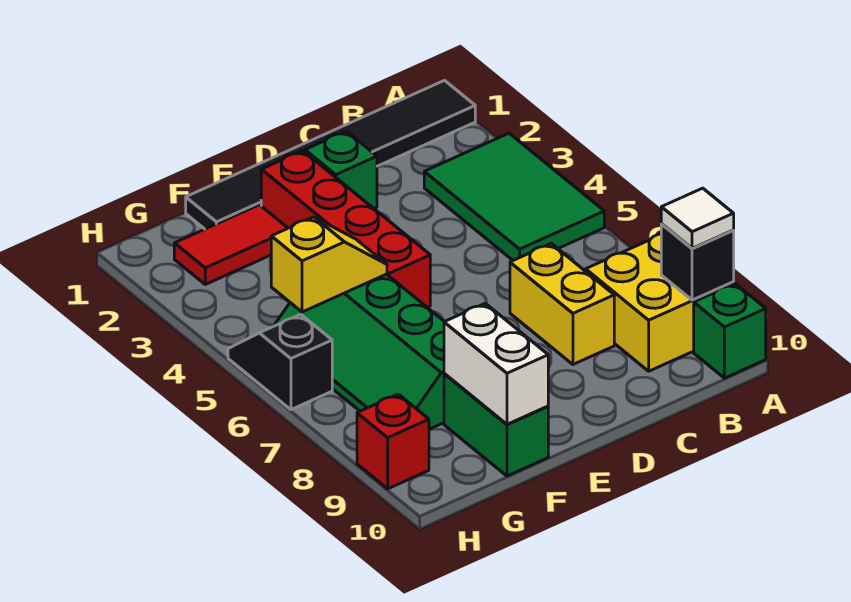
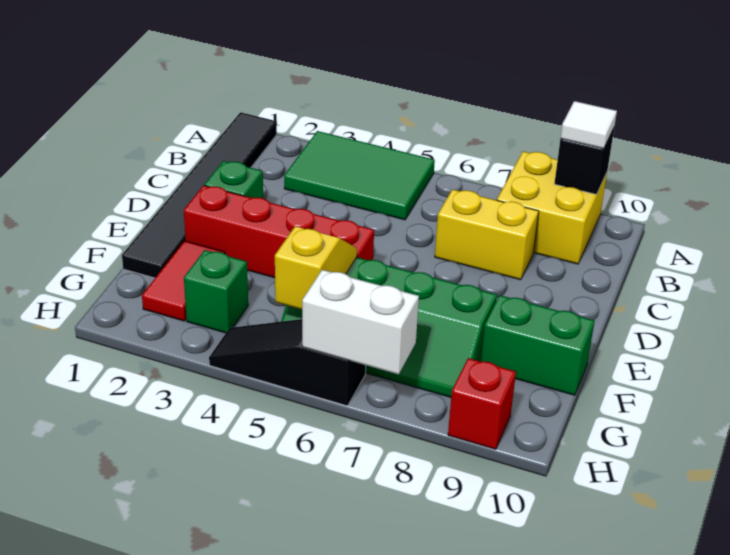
green 1x1 brick [694,284,766,378] -> green 1x1 brick moved to [184,250,248,333]
white 1x2 brick [444,303,548,424] -> white 1x2 brick moved to [302,270,419,375]
black 1x2 slope [228,314,332,410] -> black 1x3 slope [209,319,366,406]

